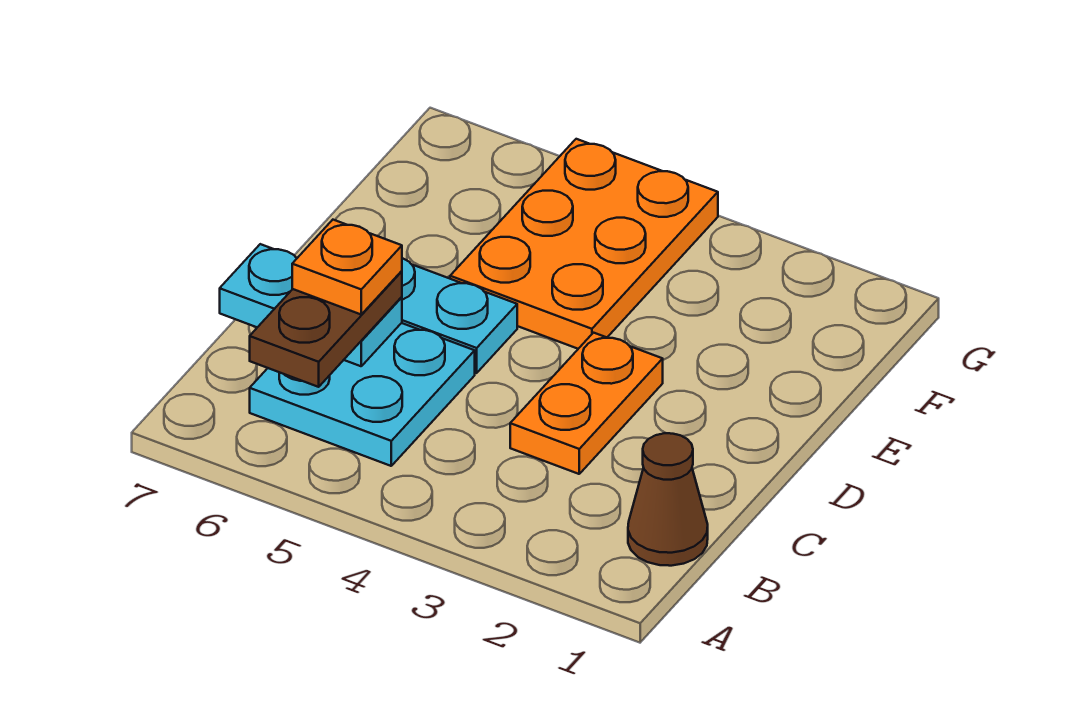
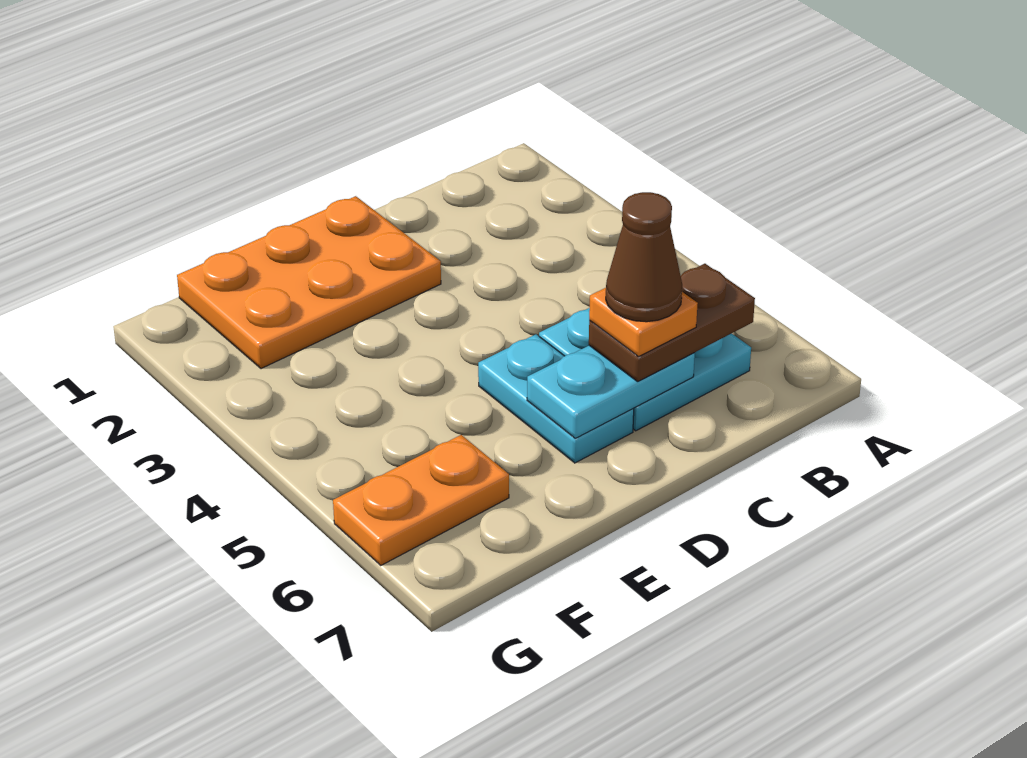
brown 1x1 cone [628,433,708,566] -> brown 1x1 cone moved to [606,192,682,322]
orange 1x2 plate [510,333,663,474] -> orange 1x2 plate moved to [333,435,509,565]
cyan 1x2 plate [220,244,402,366] -> cyan 1x2 plate turned to [527,346,695,438]
orange 2x3 plate [450,139,718,349] -> orange 2x3 plate moved to [177,196,441,369]

